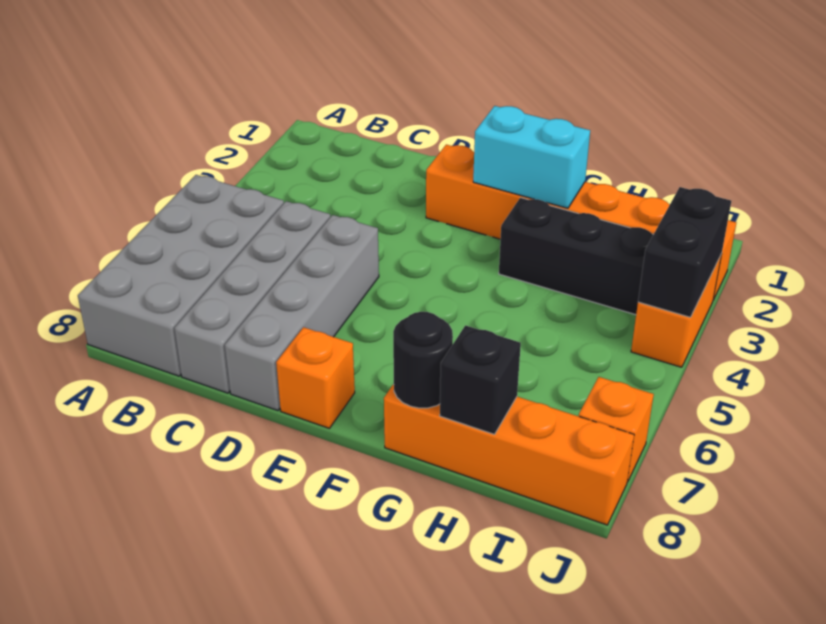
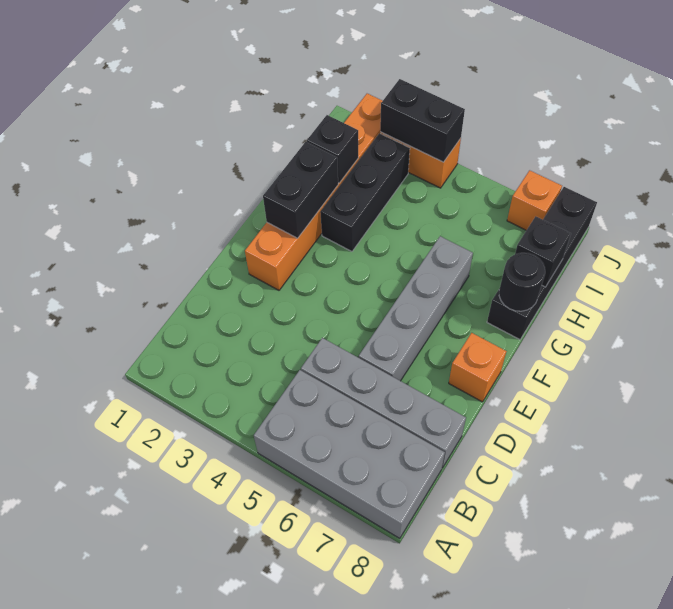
grey 1x4 brick [225,215,379,410] -> grey 1x4 brick turned to [359,236,473,381]
cyan 1x2 brick [473,106,590,208] -> black 1x2 brick [263,142,338,238]
orange 1x4 brick [384,384,634,525] -> black 1x4 brick [487,187,597,340]
none -> black 1x1 brick [307,115,358,183]

